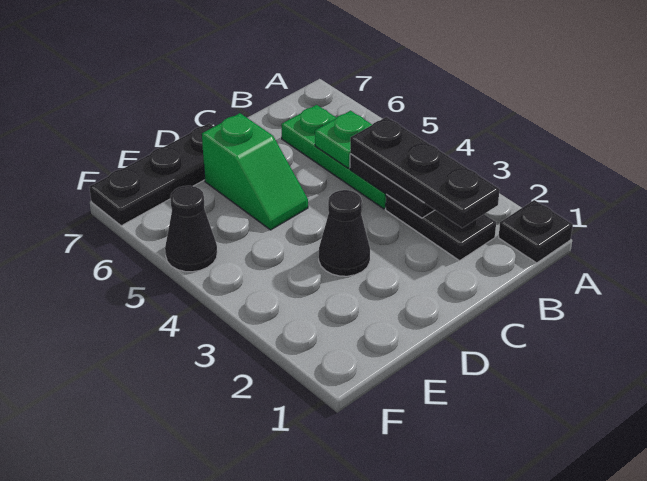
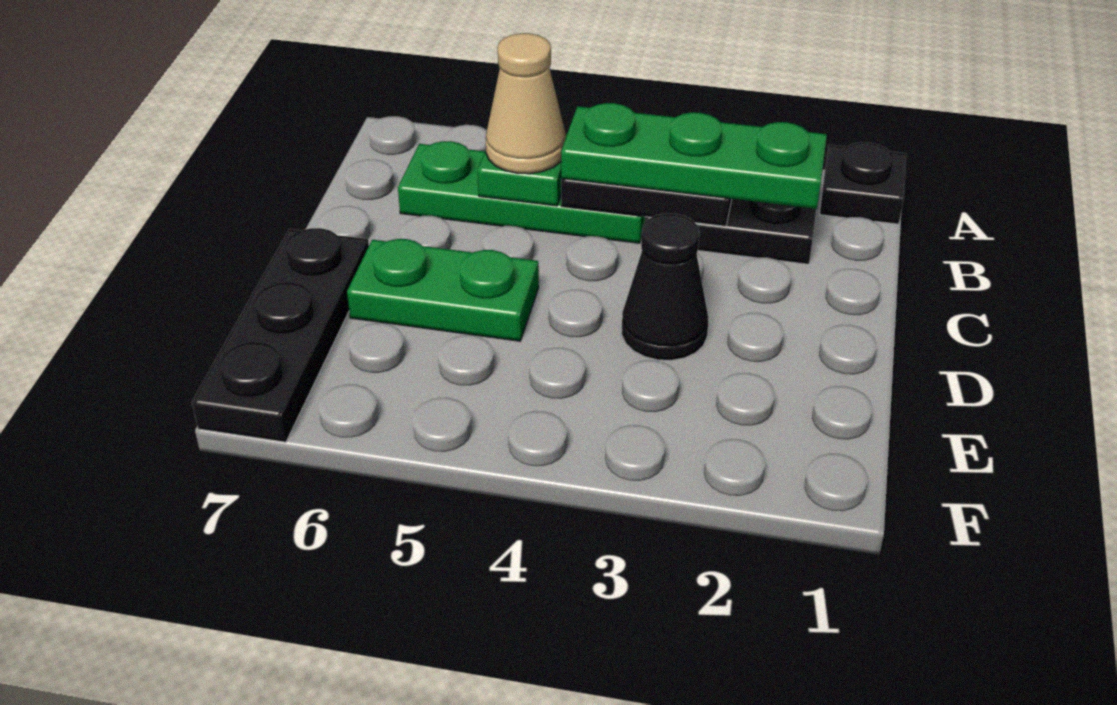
black 1x3 plate [350,117,500,228] -> green 1x3 plate [561,103,827,209]
none -> tan 1x1 cone [486,33,566,174]
green 1x2 slope [202,113,308,230] -> green 1x2 plate [347,239,539,341]
black 1x1 cone [165,186,217,272] -> none

